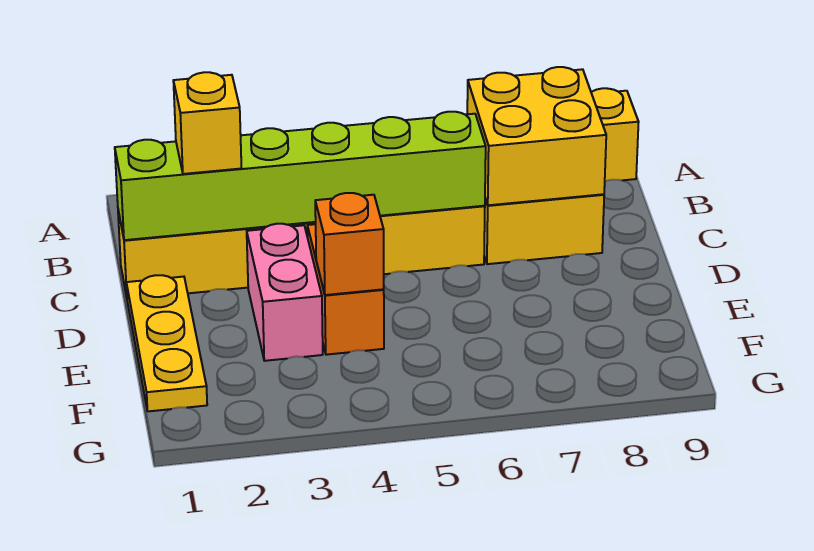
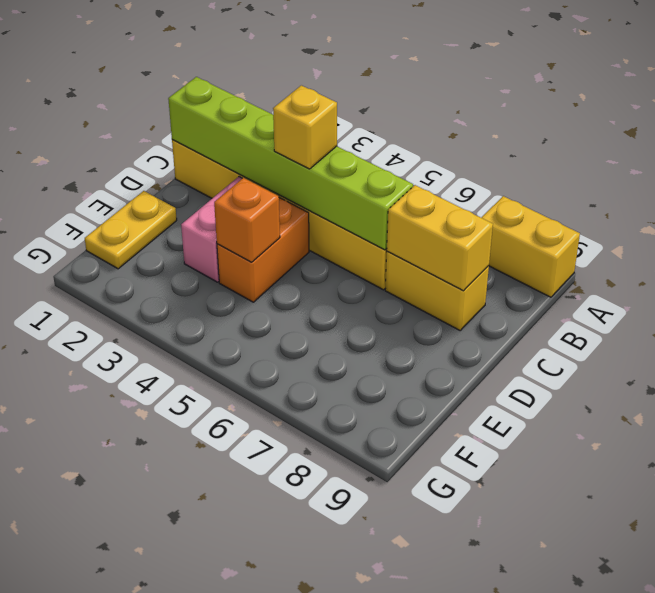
yellow 2x2 brick [467,67,606,205] -> yellow 1x2 brick [387,185,493,291]
yellow 1x1 brick [173,72,241,174] -> yellow 1x1 brick moved to [273,85,337,169]
yellow 1x3 plate [126,275,207,411] -> yellow 1x2 plate [85,191,177,269]

